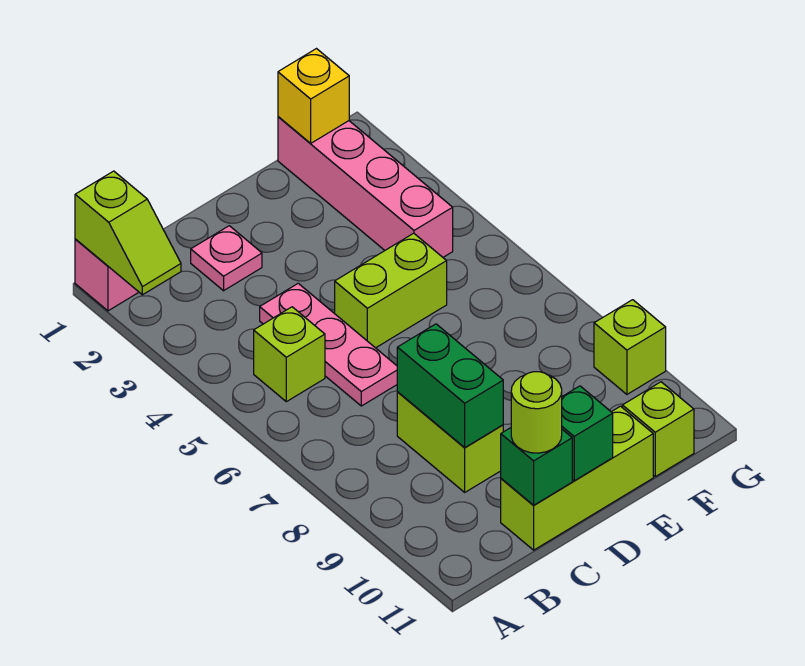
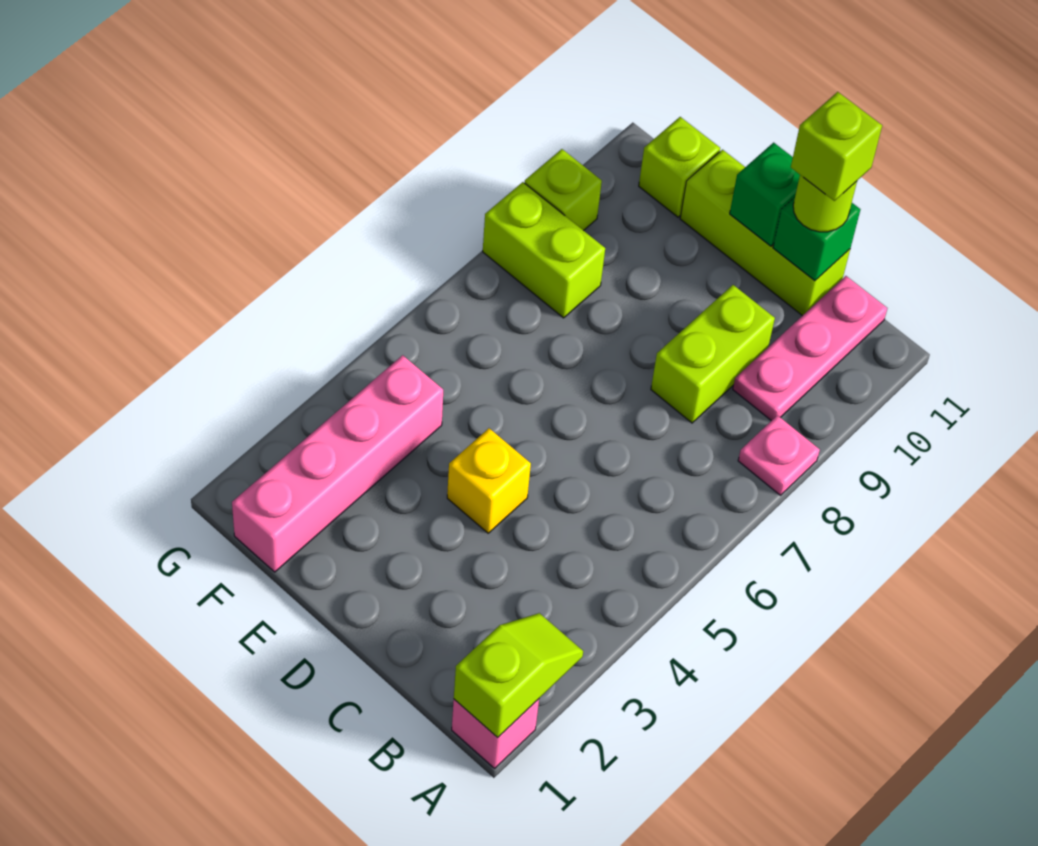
lime 1x1 brick [254,307,325,402] -> lime 1x1 brick moved to [791,92,882,201]
pink 1x1 plate [191,226,262,291] -> pink 1x1 plate moved to [738,415,820,495]
pink 1x3 plate [260,283,397,406] -> pink 1x3 plate moved to [733,276,887,421]
green 1x2 brick [397,324,503,448] -> none
lime 1x2 brick [335,233,447,348] -> lime 1x2 brick moved to [483,182,605,318]
yellow 1x1 brick [278,49,349,143] -> yellow 1x1 brick moved to [447,428,531,533]

